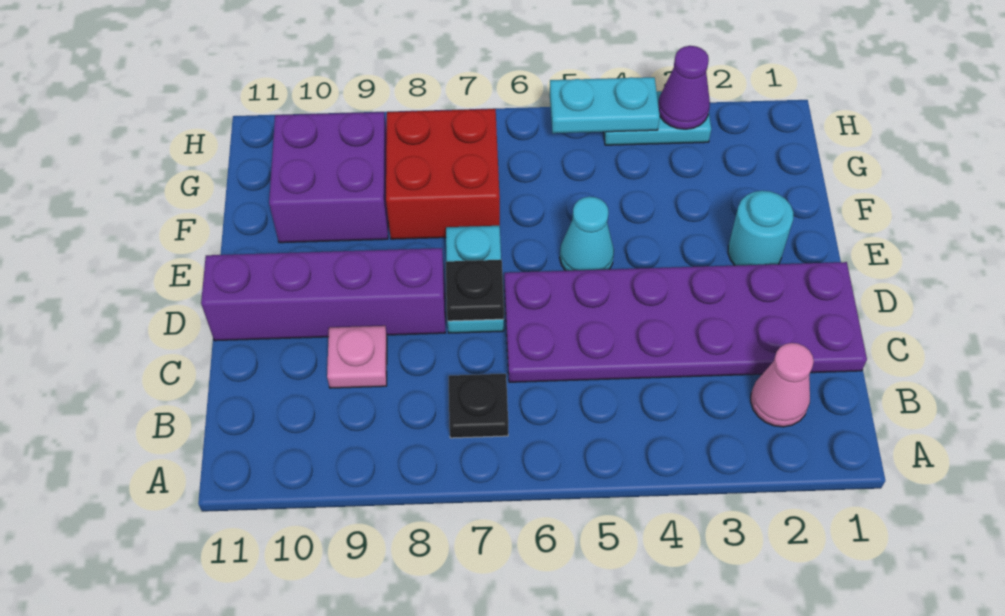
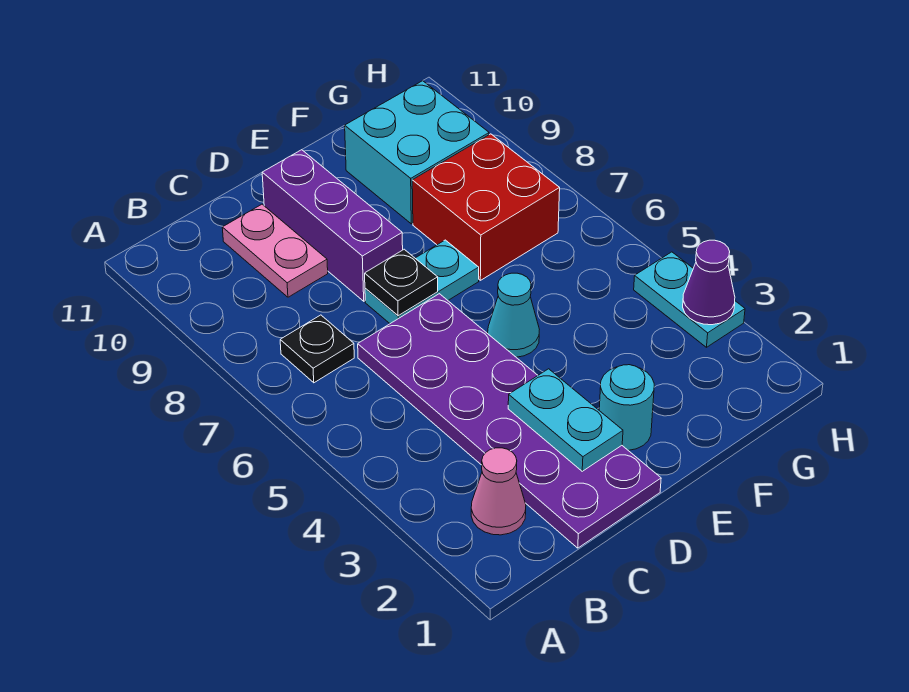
pink 1x1 plate [327,326,387,388] -> pink 1x2 plate [222,204,328,297]
purple 1x4 brick [201,248,445,341] -> purple 1x3 brick [262,150,403,301]
purple 2x2 brick [269,112,388,243] -> cyan 2x2 brick [345,81,489,224]
cyan 1x2 plate [550,77,660,133] -> cyan 1x2 plate moved to [508,369,623,471]

